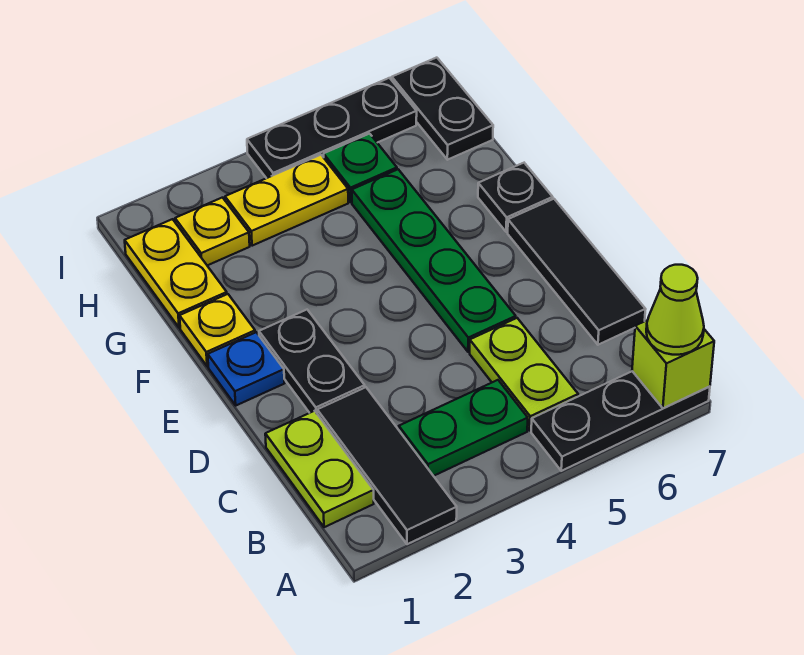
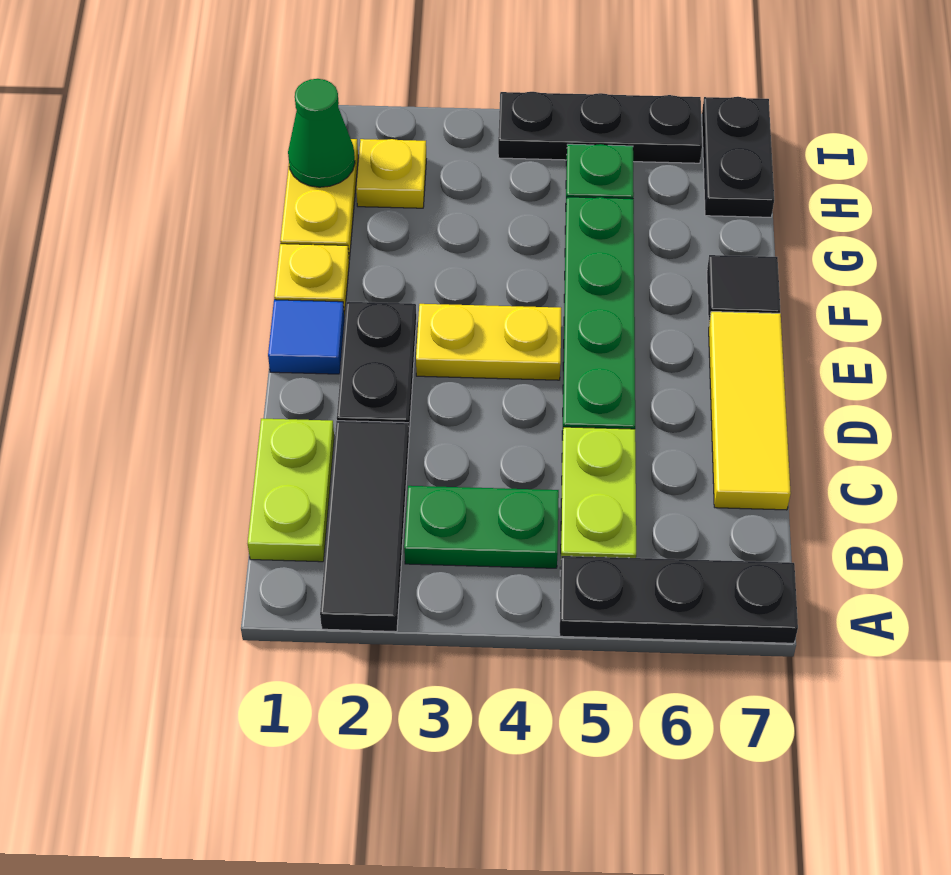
lime 1x1 brick [632,320,714,408] -> none
lime 1x1 cone [646,265,704,355] -> none
black 1x3 tile [508,199,646,345] -> yellow 1x3 tile [709,312,791,510]
blue 1x1 plate [208,332,284,405] -> blue 1x1 tile [268,300,344,374]
black 1x1 plate [478,163,553,232] -> black 1x1 tile [707,255,780,326]
none -> green 1x1 cone [288,79,355,187]
yellow 1x2 plate [225,155,348,246] -> yellow 1x2 plate moved to [416,304,561,380]

